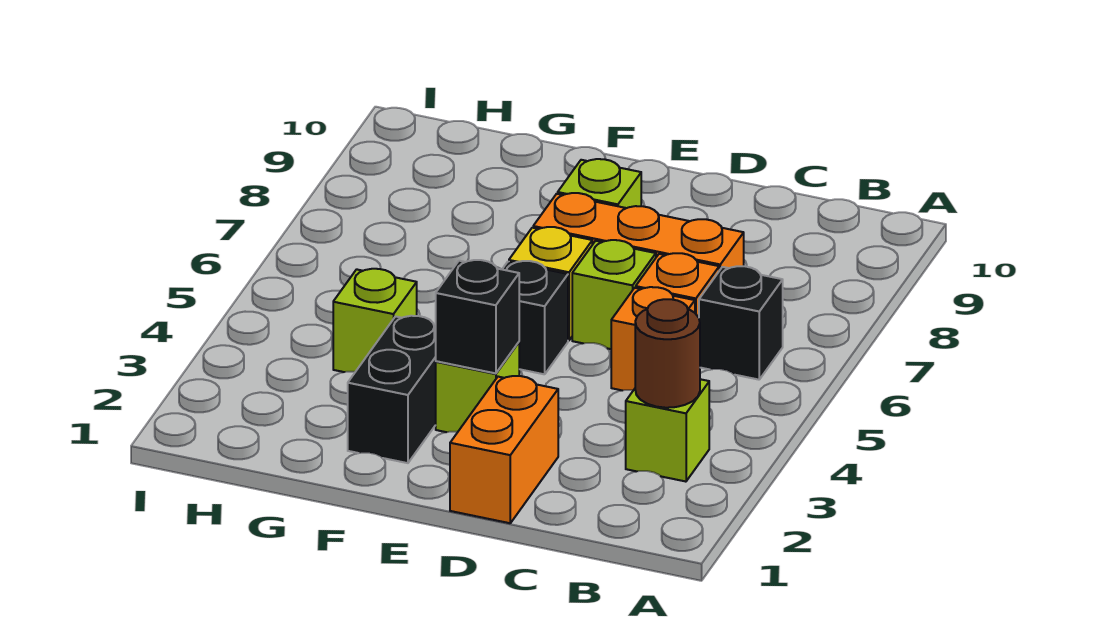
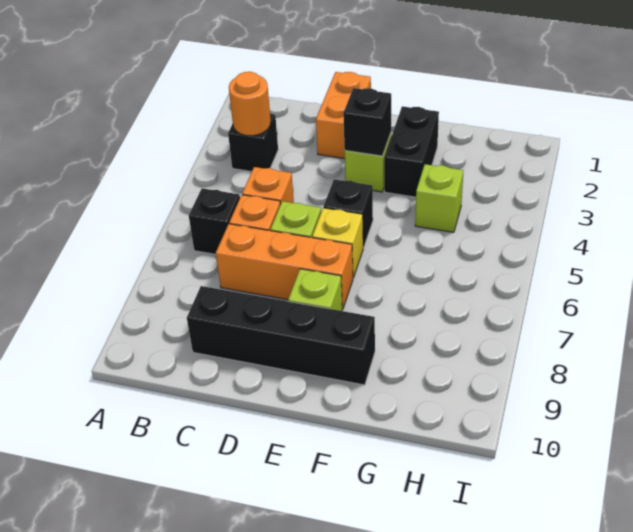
lime 1x1 brick [626,379,709,482] -> black 1x1 brick [228,114,278,172]
brown 1x1 round brick [635,299,700,408] -> orange 1x1 round brick [229,72,271,136]
none -> black 1x4 brick [187,286,375,385]

